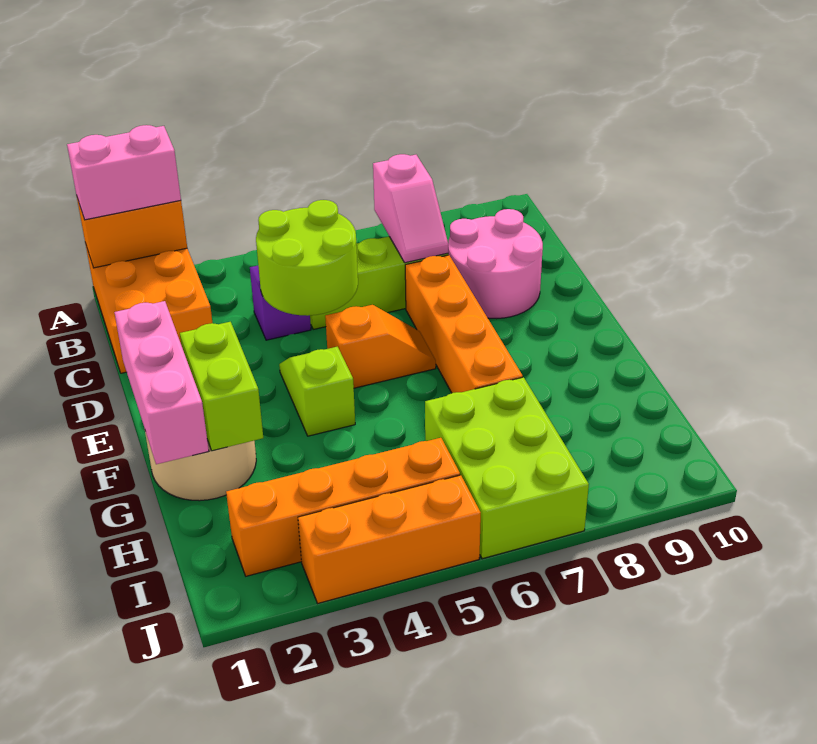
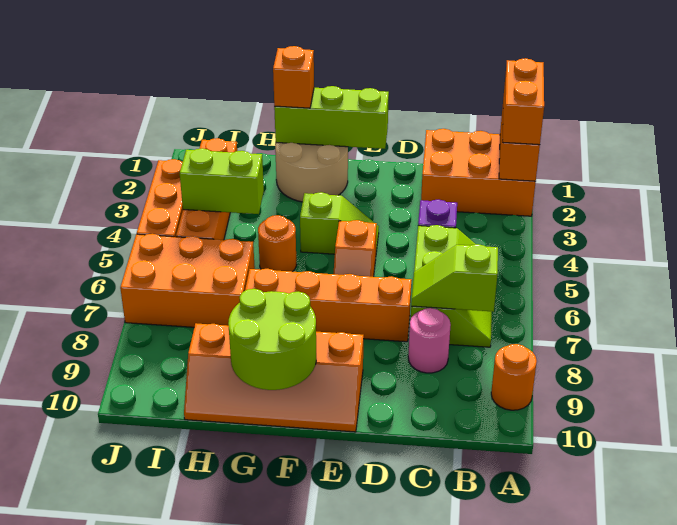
pink 1x2 brick [67,125,181,220] -> orange 1x2 brick [502,58,544,145]
none -> orange 1x1 round brick [491,344,537,410]
pink 1x2 slope [373,154,448,263] -> lime 1x2 slope [411,244,498,312]
lime 2x2 round brick [256,200,358,316] -> lime 2x2 round brick moved to [228,289,316,390]
pink 2x2 round brick [448,209,543,319] -> pink 1x1 round brick [408,308,451,373]
pink 1x3 brick [114,301,209,464] -> lime 1x3 brick [274,86,389,149]
none -> orange 2x4 slope [184,323,364,432]
lime 1x2 brick [180,322,263,451] -> lime 1x2 brick moved to [180,148,264,214]
none -> orange 1x1 brick [273,46,314,108]
none -> orange 1x1 round brick [258,215,297,272]
lime 2x3 brick [425,377,589,559] -> orange 2x3 brick [120,234,255,327]

